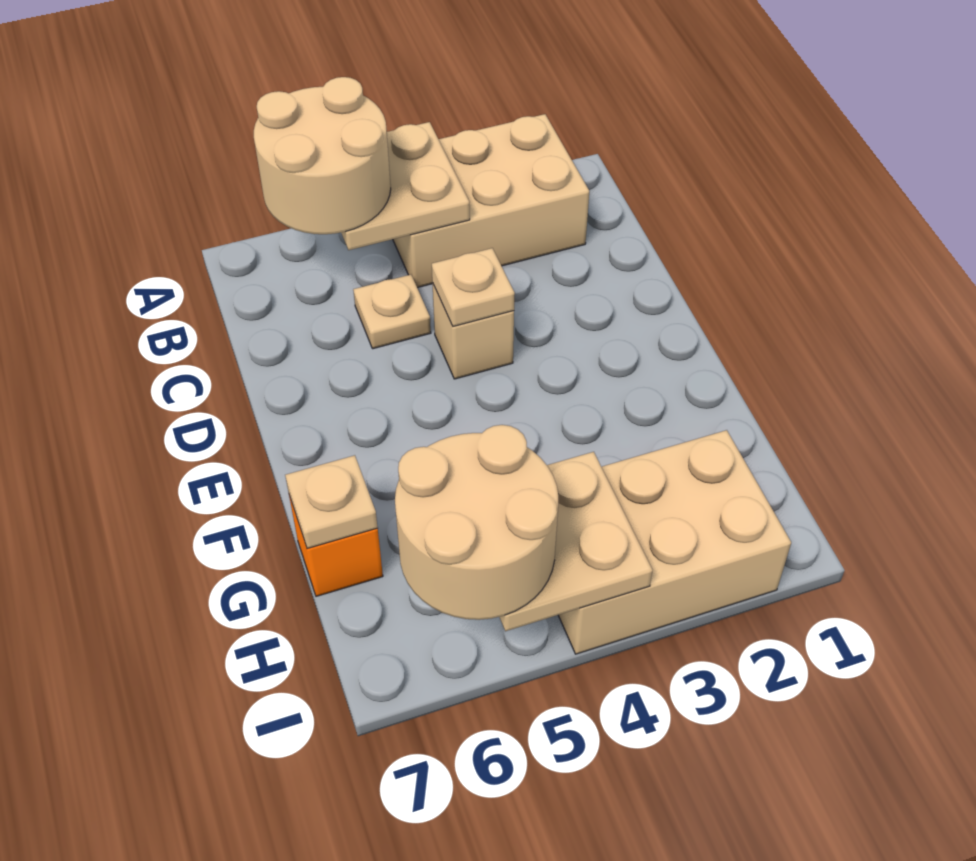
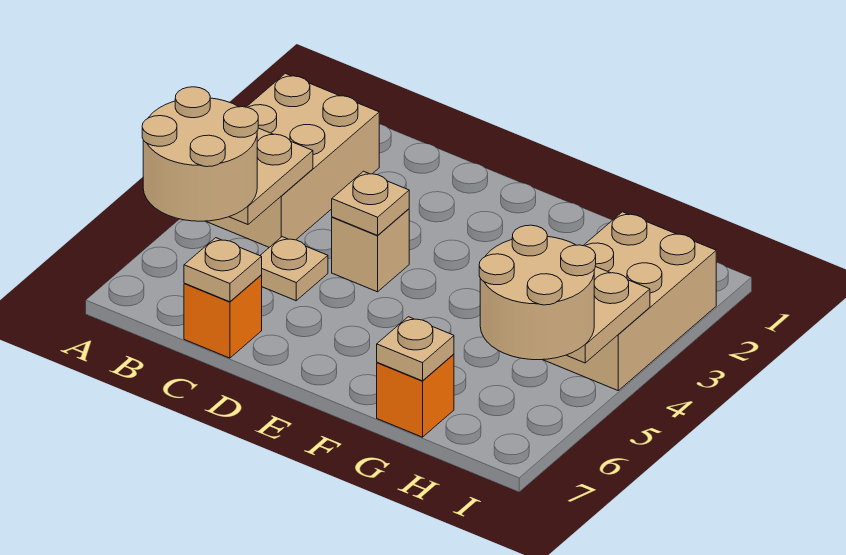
none -> orange 1x1 brick [184,275,262,358]
none -> tan 1x1 plate [184,238,262,302]

